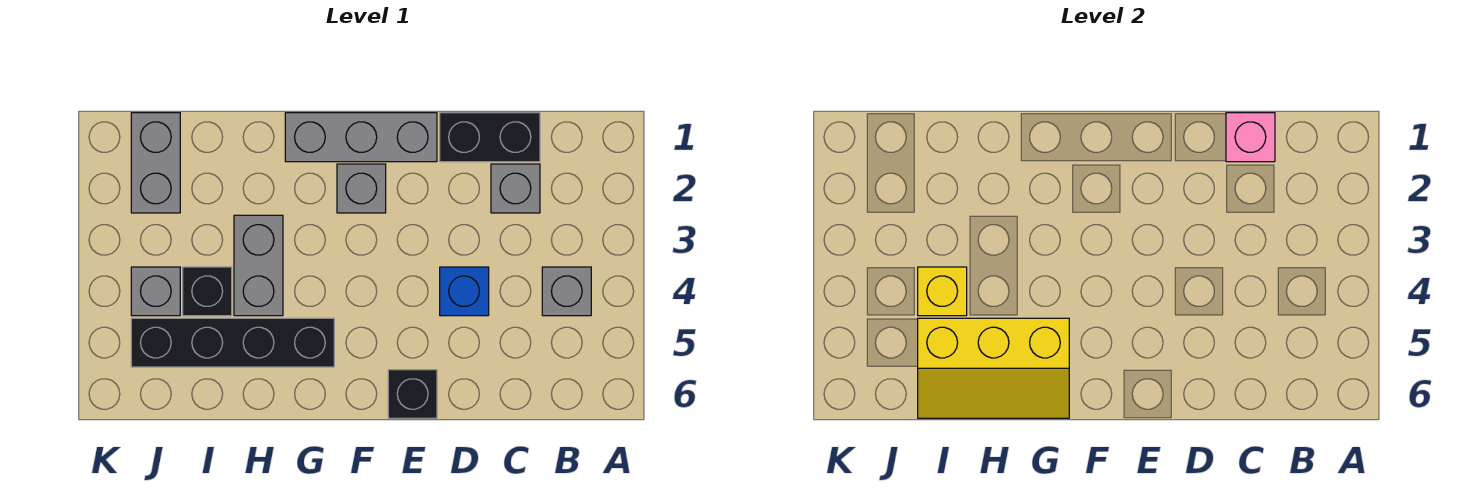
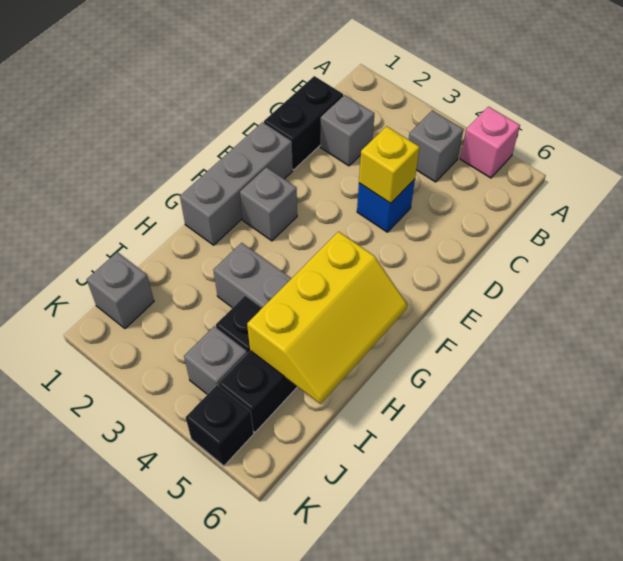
pink 1x1 brick [1226,113,1275,162] -> pink 1x1 brick moved to [460,107,520,178]
black 1x1 brick [388,370,437,418] -> black 1x1 brick moved to [186,385,254,466]
yellow 1x1 brick [918,267,967,316] -> yellow 1x1 brick moved to [359,126,420,203]
grey 1x2 brick [131,113,180,213] -> grey 1x1 brick [87,252,154,328]

